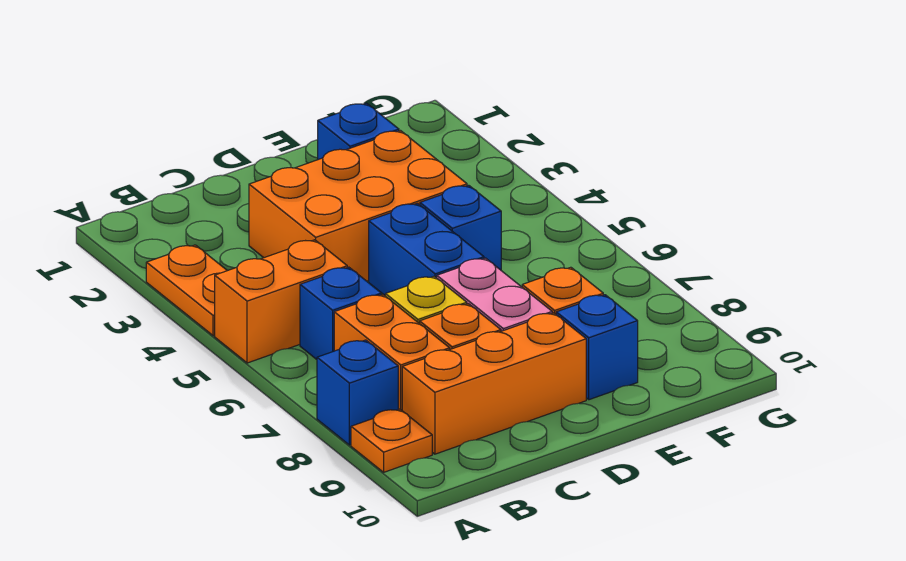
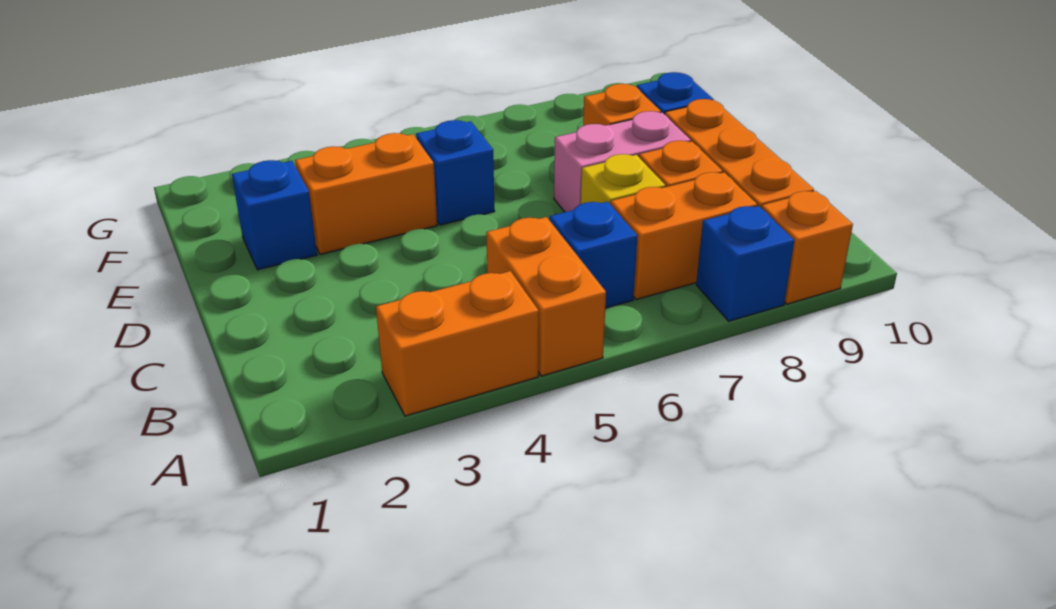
orange 1x2 plate [146,245,227,336] -> orange 1x2 brick [376,271,539,416]
orange 1x1 plate [351,409,432,472] -> orange 1x1 brick [761,191,853,304]
orange 2x3 brick [249,131,467,281] -> orange 1x2 brick [295,133,437,254]
blue 1x2 brick [369,203,484,295] -> none

